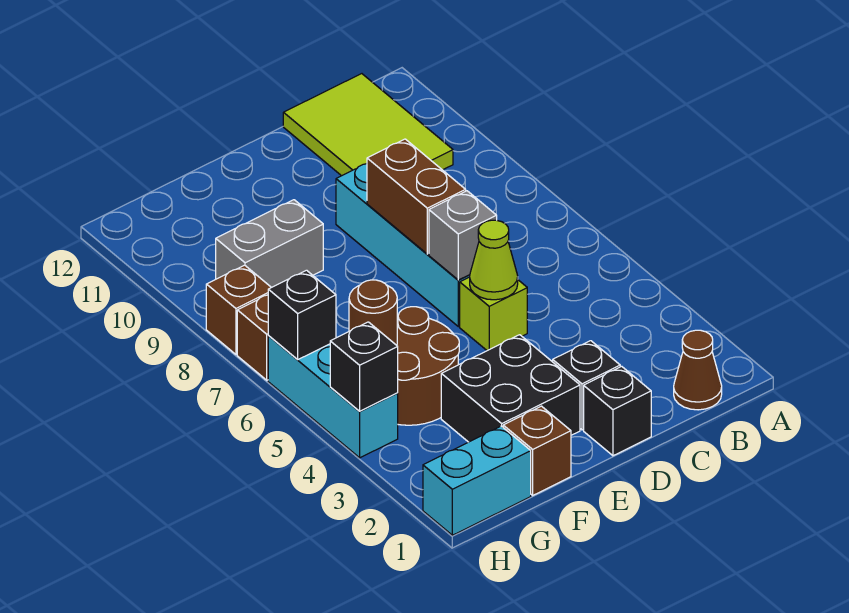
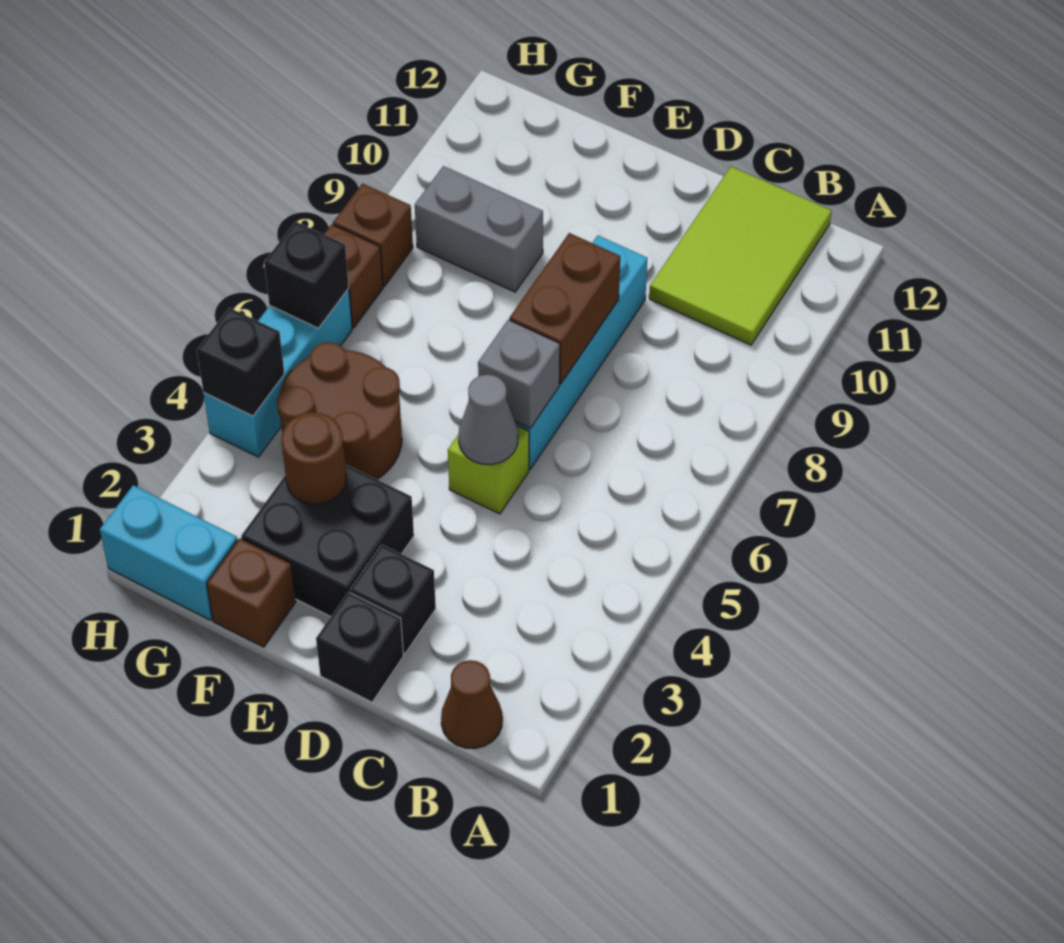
lime 1x1 cone [470,220,518,300] -> grey 1x1 cone [459,375,518,465]
brown 1x1 round brick [349,280,397,345] -> brown 1x1 round brick moved to [281,413,346,504]

